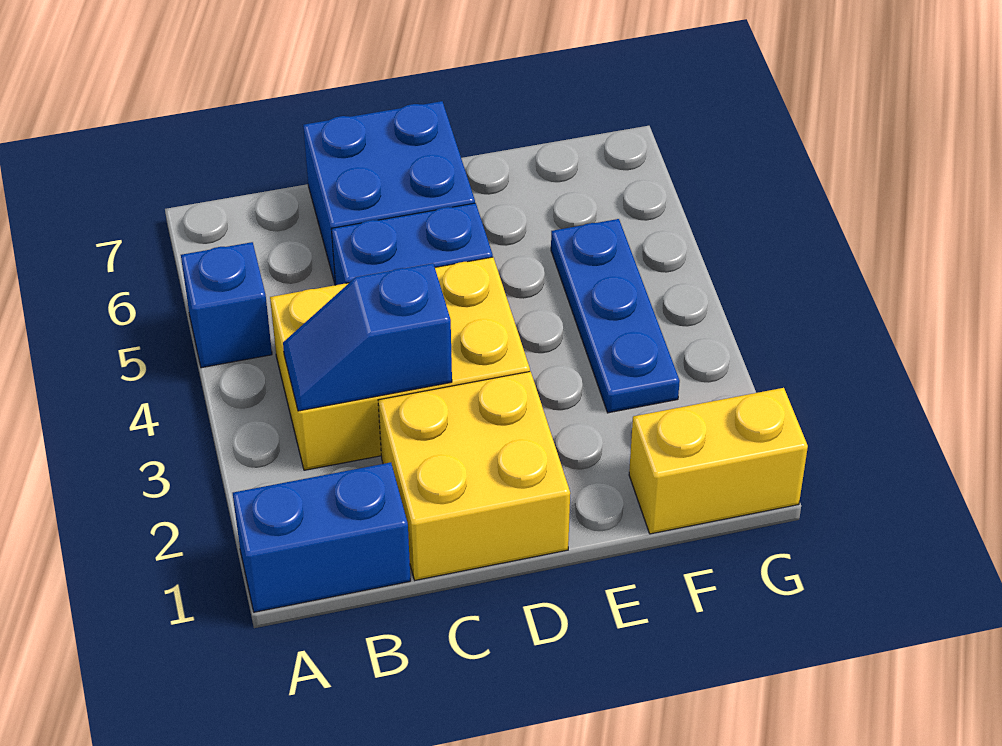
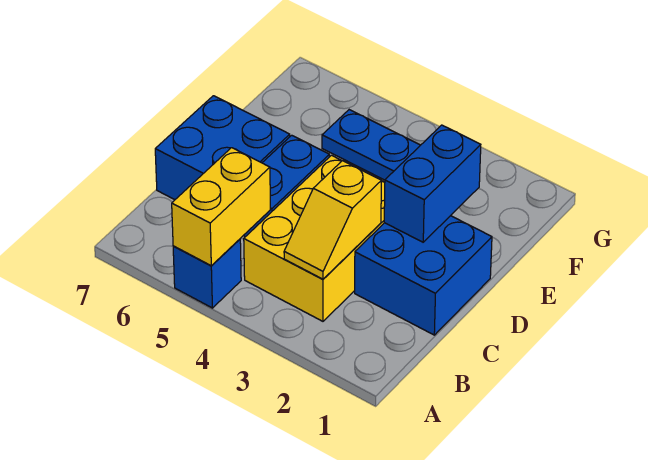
blue 1x2 brick [233,463,411,612] -> blue 1x2 brick moved to [384,125,481,242]
blue 1x2 slope [283,263,452,411] -> yellow 1x2 slope [284,161,381,279]
yellow 2x2 brick [378,371,570,580] -> blue 2x2 brick [355,216,492,335]
yellow 1x2 brick [629,388,808,534] -> yellow 1x2 brick moved to [172,148,270,265]

